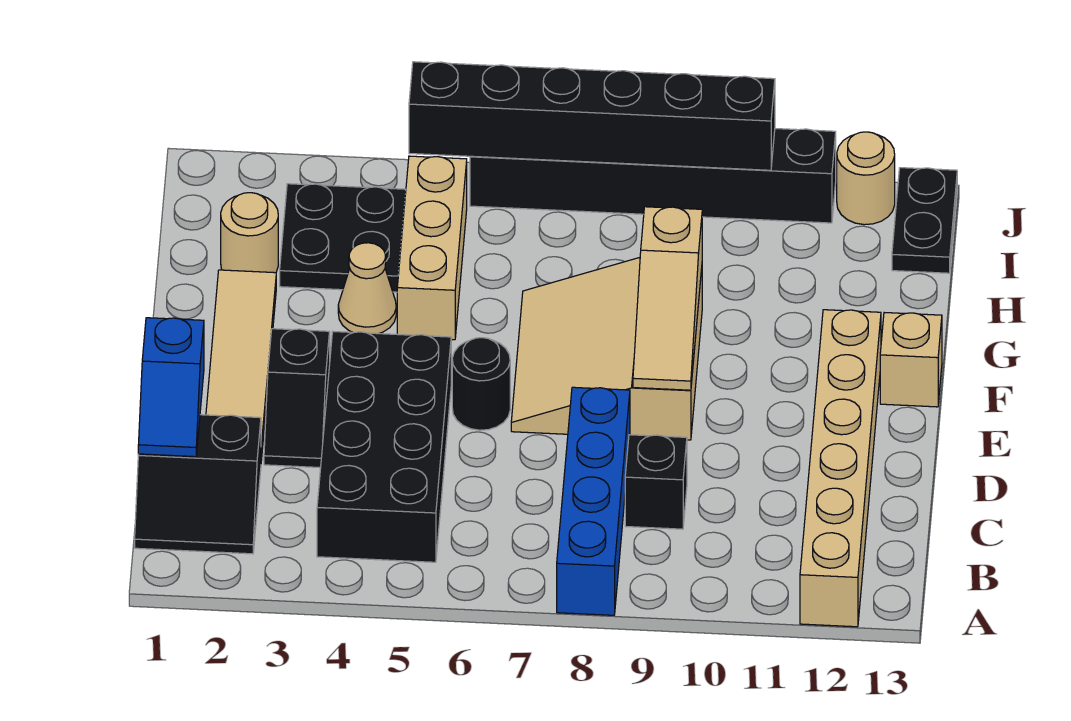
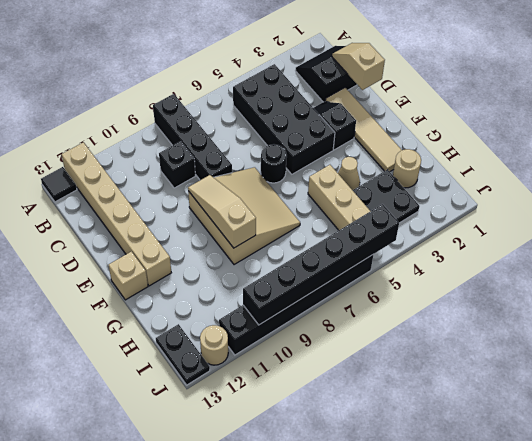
blue 1x4 brick [557,387,630,615] -> black 1x4 brick [153,94,232,180]
none -> black 1x1 tile [41,167,77,202]
blue 1x2 slope [138,318,204,457] -> tan 1x2 slope [332,43,385,90]

